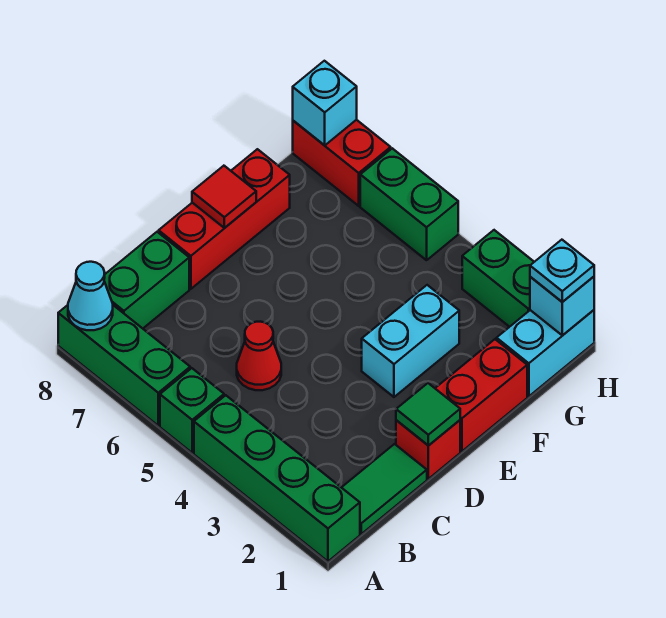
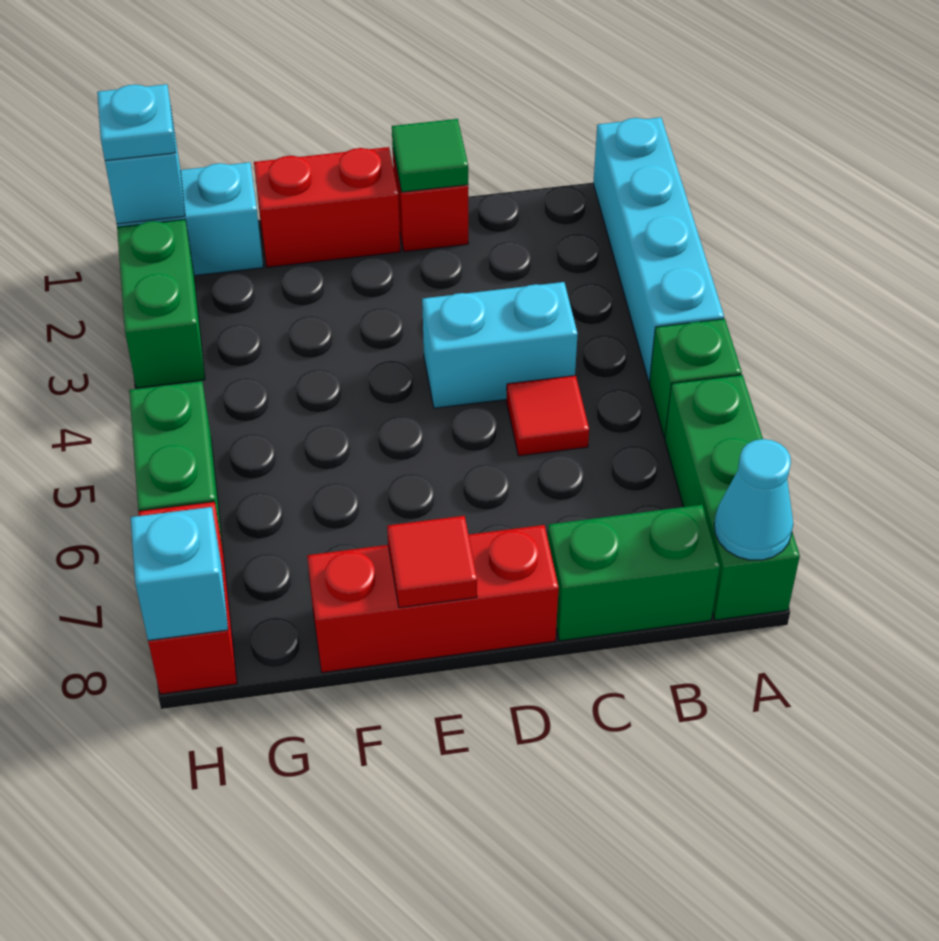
green 1x4 brick [194,395,360,561] -> cyan 1x4 brick [593,117,724,382]
green 1x2 tile [341,444,427,534] -> none
red 1x1 cone [237,322,281,390] -> red 1x1 tile [506,375,589,456]
cyan 1x2 brick [362,285,459,397] -> cyan 1x2 brick moved to [422,282,578,408]

